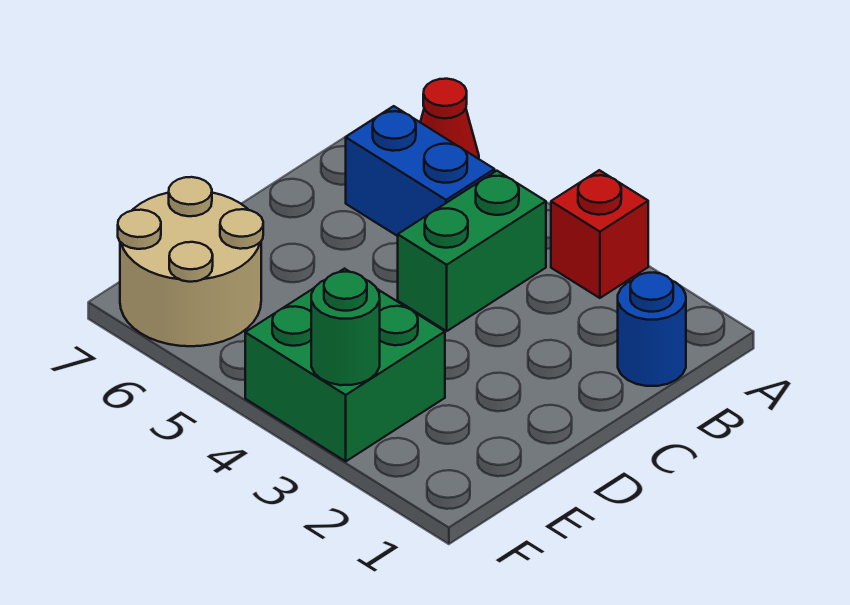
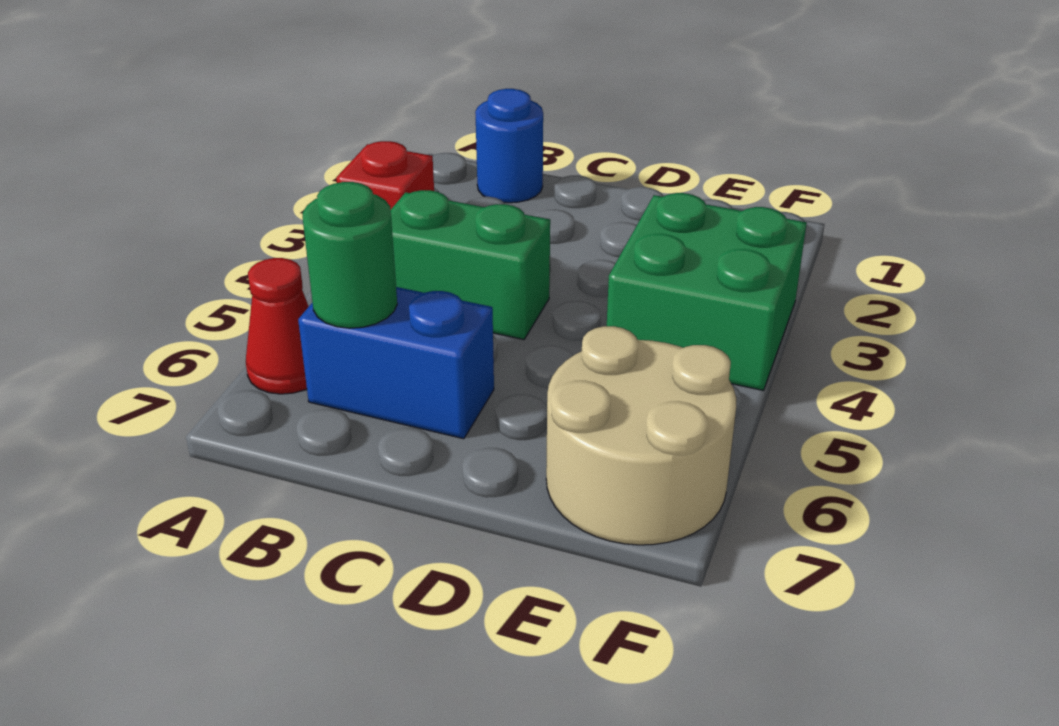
blue 1x2 brick [346,106,494,236] -> blue 1x2 brick turned to [298,287,494,439]
green 1x1 round brick [311,272,380,385] -> green 1x1 round brick moved to [303,182,397,328]

